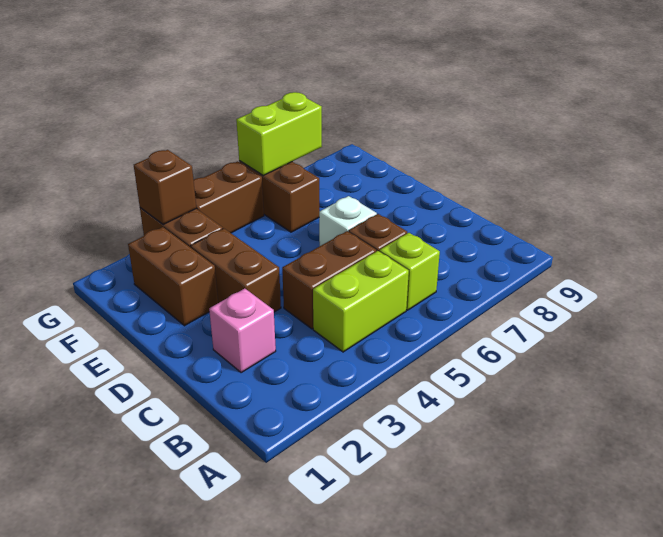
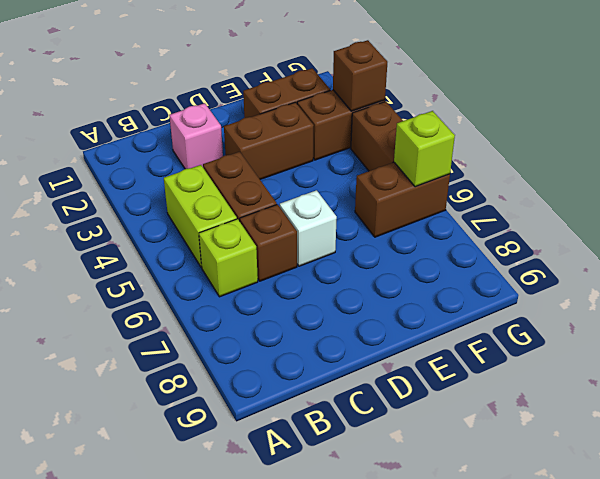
lime 1x2 brick [236,92,322,175] -> lime 1x1 brick [394,111,455,187]

